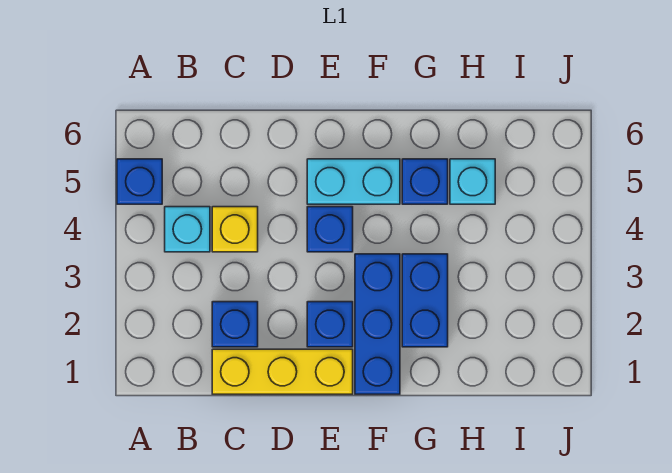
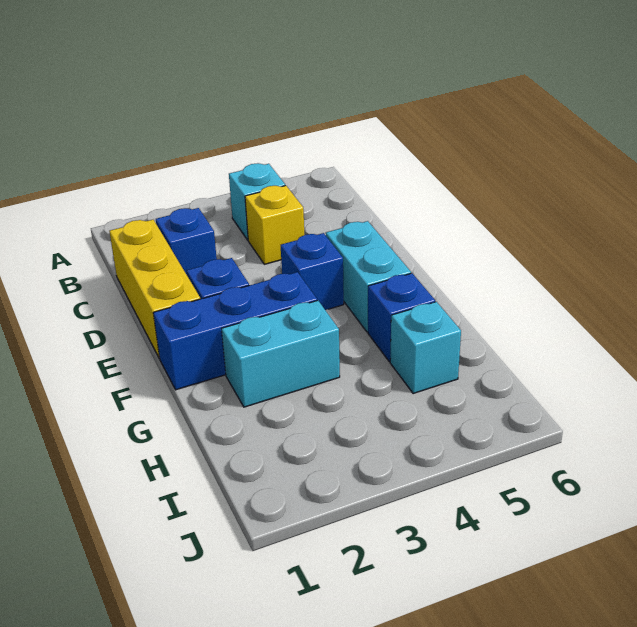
blue 1x1 brick [117,159,162,204] -> none
blue 1x2 brick [402,254,448,347] -> cyan 1x2 brick [222,300,340,407]

